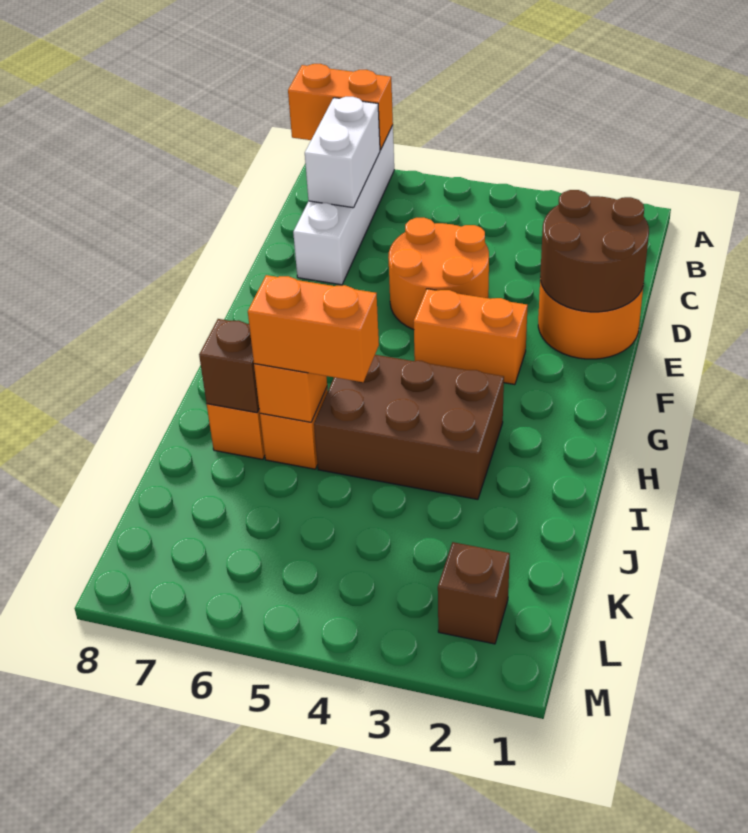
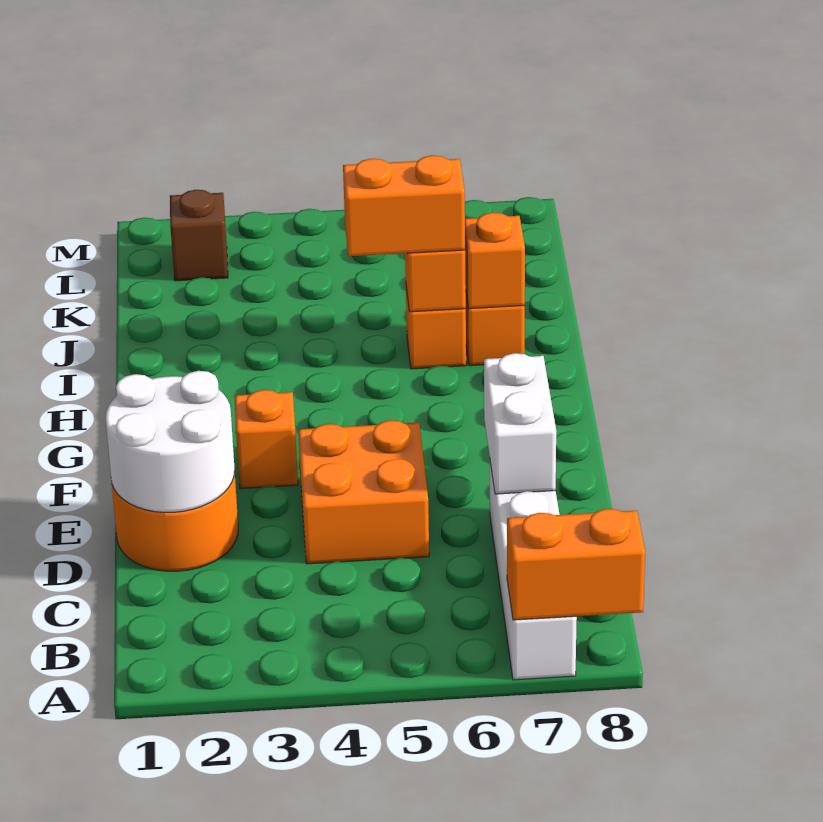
white 1x2 brick [305,97,380,208] -> white 1x2 brick moved to [484,353,556,494]
brown 2x2 round brick [540,190,649,312] -> white 2x2 round brick [105,371,235,512]
orange 2x2 round brick [388,218,489,330] -> orange 2x2 brick [298,420,429,564]
orange 1x2 brick [414,289,528,385] -> orange 1x1 brick [235,390,298,488]
brown 2x3 brick [314,355,504,499] -> none
brown 1x1 brick [199,319,259,413] -> orange 1x1 brick [465,212,525,309]

